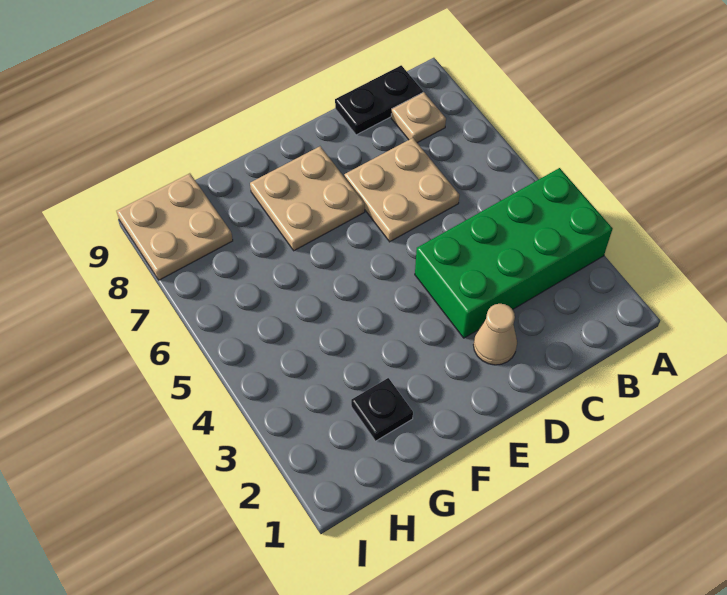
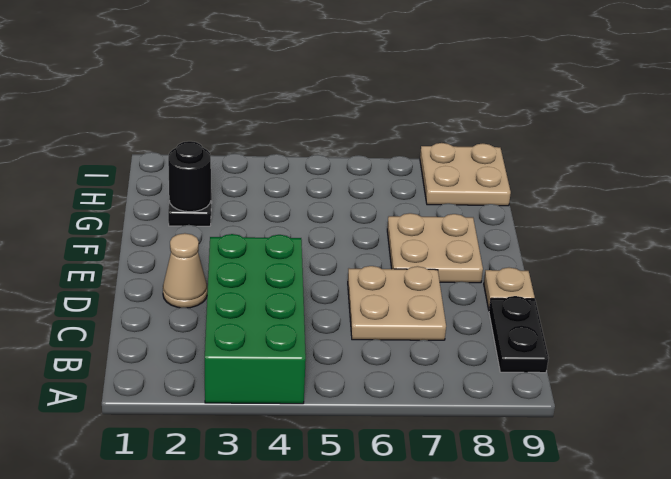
tan 1x1 plate [391,92,446,143] -> tan 1x1 plate moved to [484,268,535,310]
none -> black 1x1 round brick [168,141,211,212]

